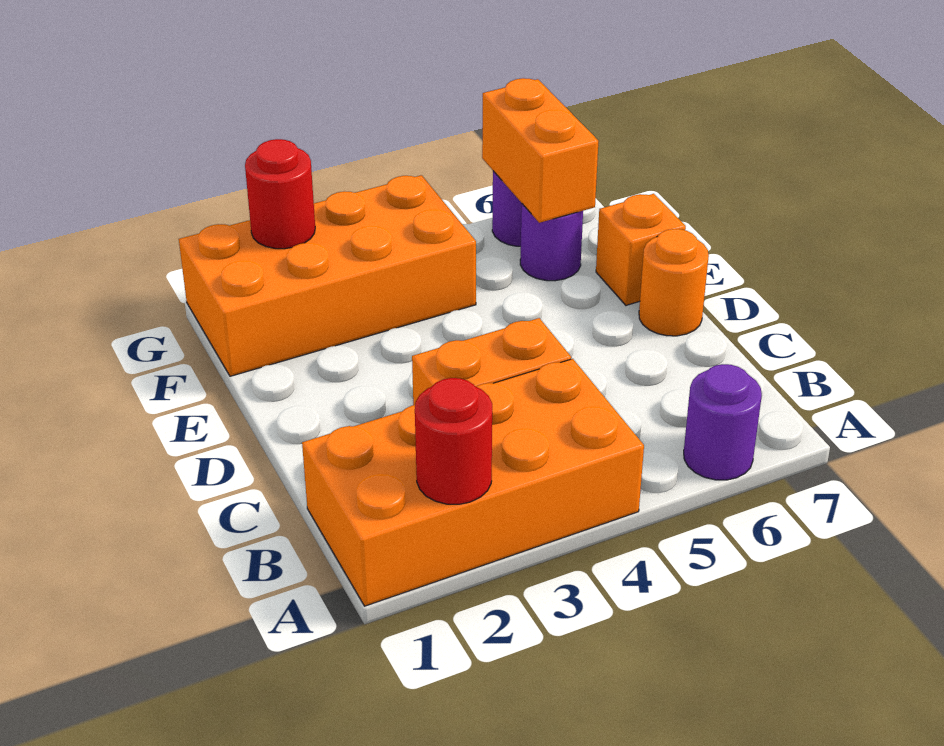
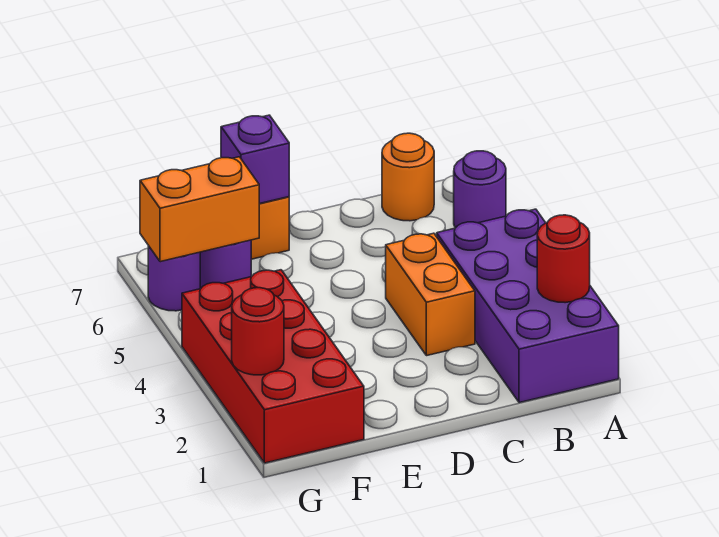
orange 2x4 brick [302,359,644,606] -> purple 2x4 brick [437,209,619,403]
orange 1x1 round brick [639,229,709,336] -> orange 1x1 round brick moved to [382,133,434,221]
none -> purple 1x1 brick [221,115,289,204]
orange 2x4 brick [179,175,476,376] -> red 2x4 brick [182,270,364,463]

